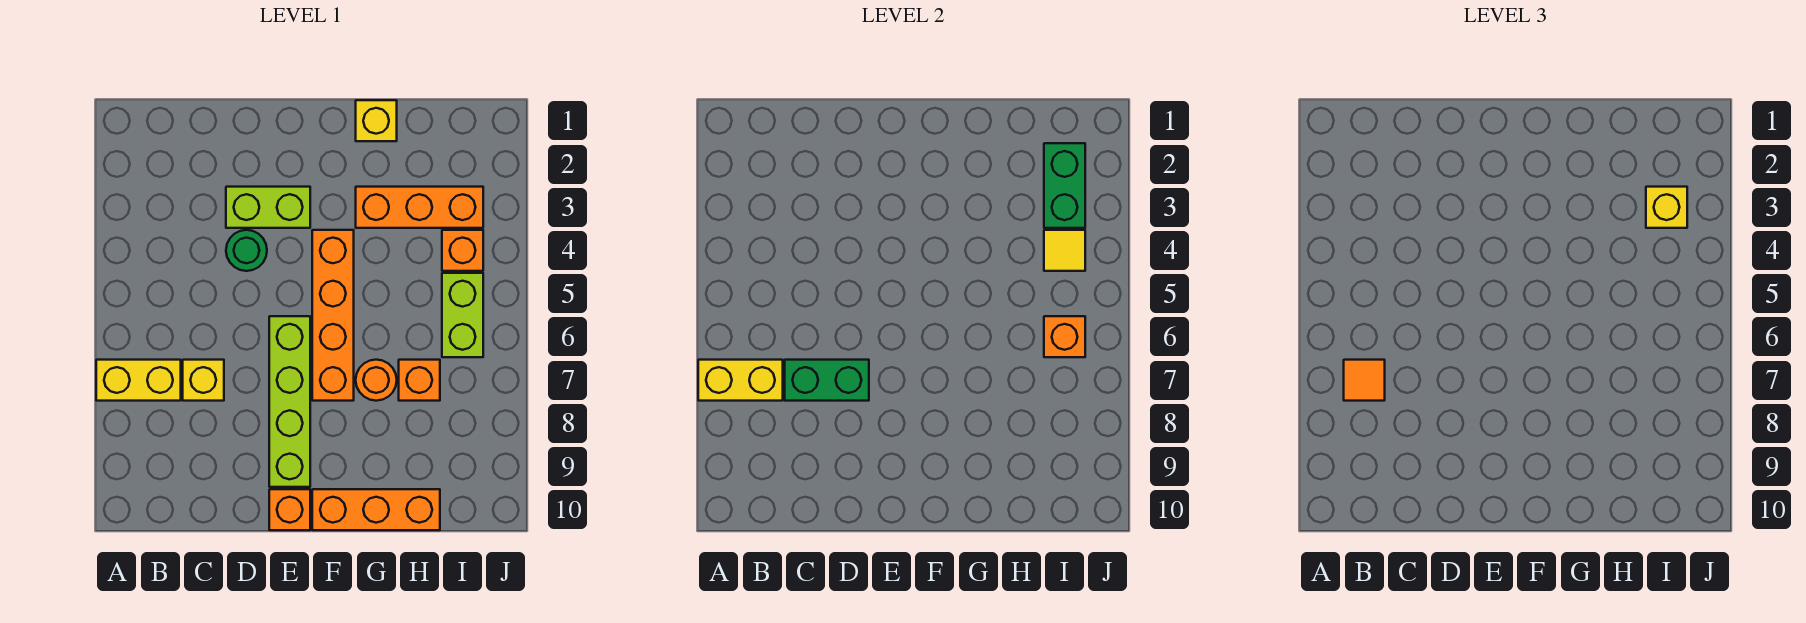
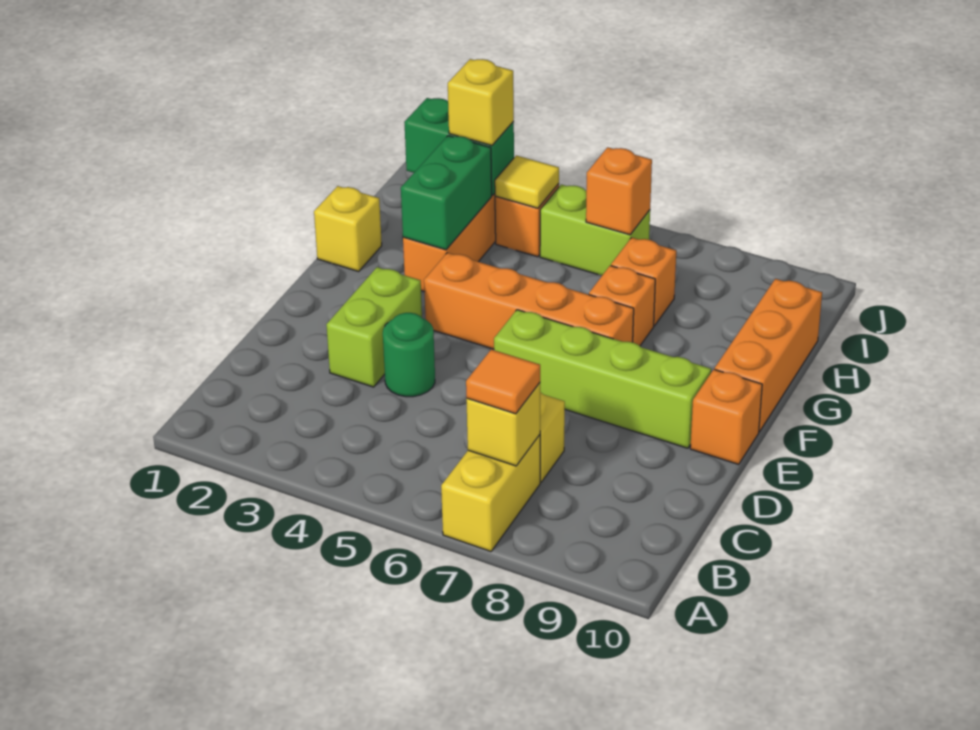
yellow 1x2 brick [698,360,783,401] -> yellow 1x1 brick [466,383,540,466]
green 1x2 brick [785,360,869,401] -> green 1x2 brick moved to [401,136,492,250]
orange 1x1 round brick [356,360,397,401] -> orange 1x1 brick [589,266,655,346]

